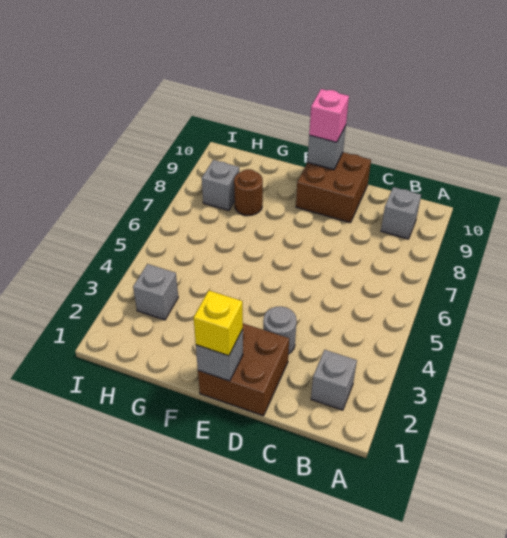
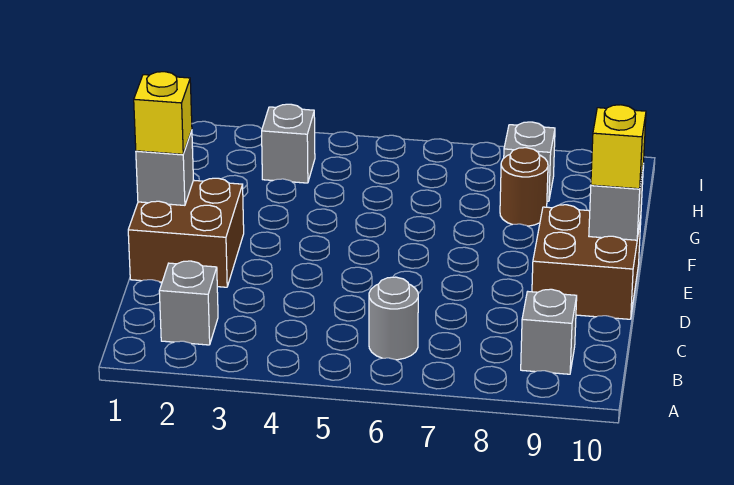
grey 1x1 round brick [263,306,297,354] -> grey 1x1 round brick moved to [369,277,418,360]
pink 1x1 brick [309,89,349,142] -> yellow 1x1 brick [591,105,646,189]

